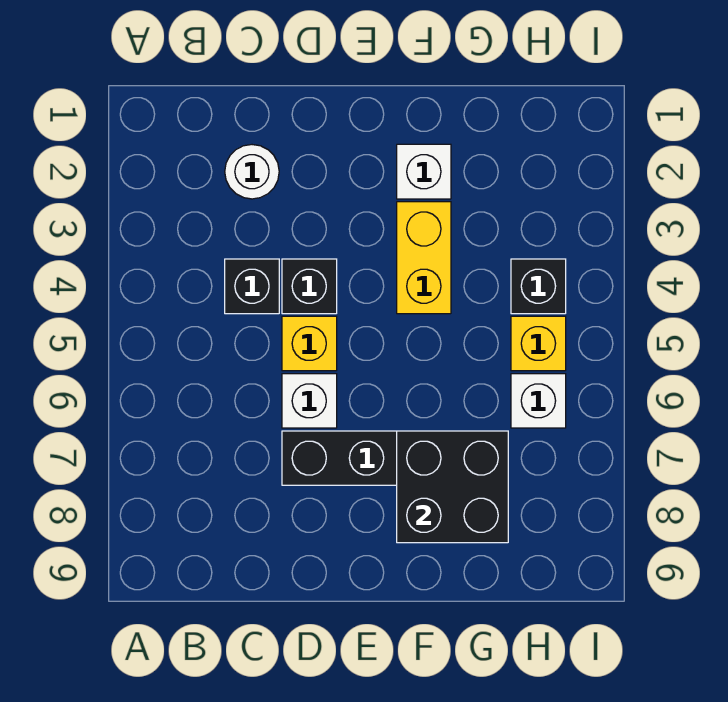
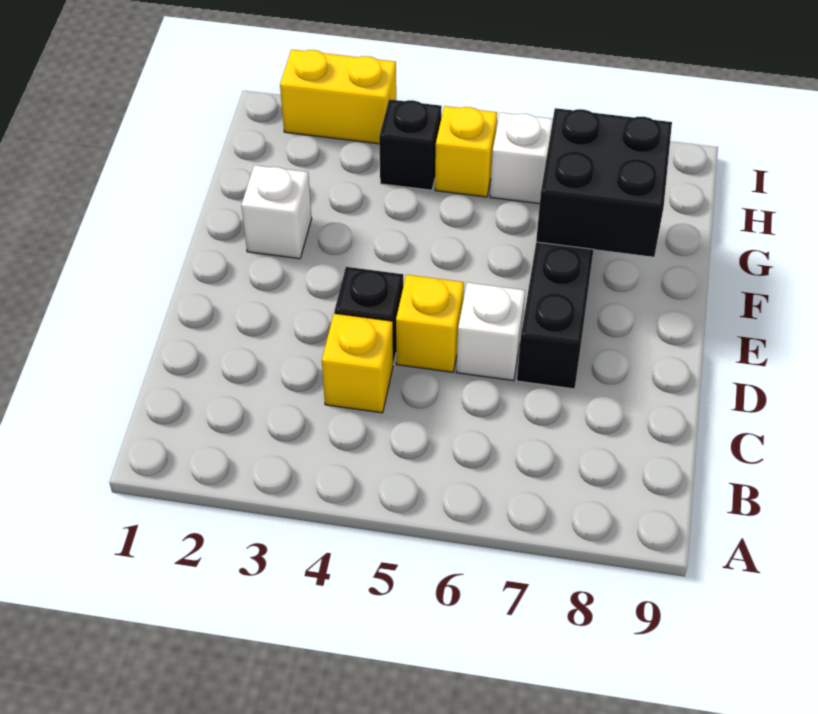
white 1x1 round brick [225,145,279,199] -> none
black 1x1 brick [225,259,279,314] -> yellow 1x1 brick [322,314,393,413]
yellow 1x2 brick [397,202,451,314] -> yellow 1x2 brick moved to [280,49,396,144]

